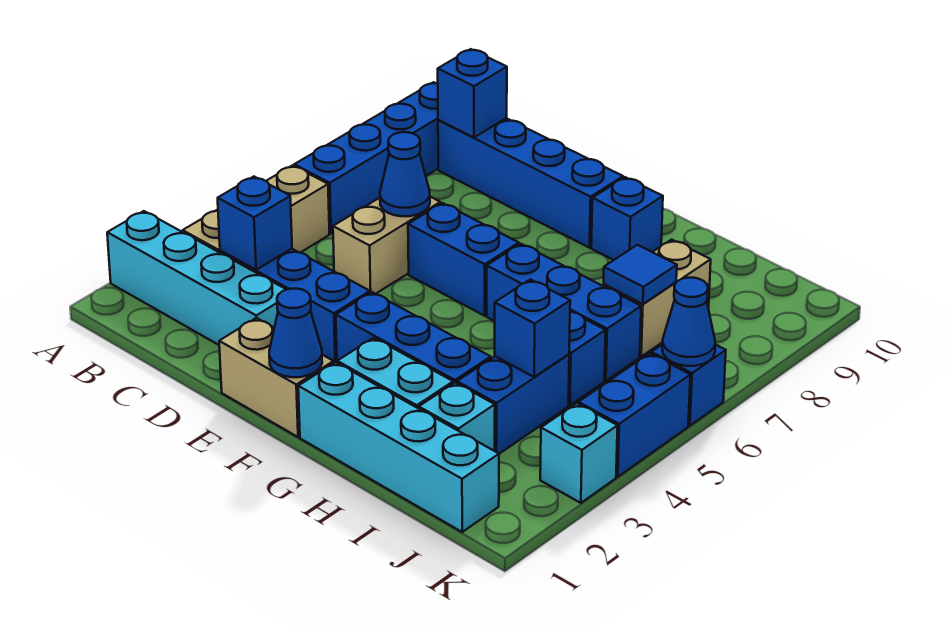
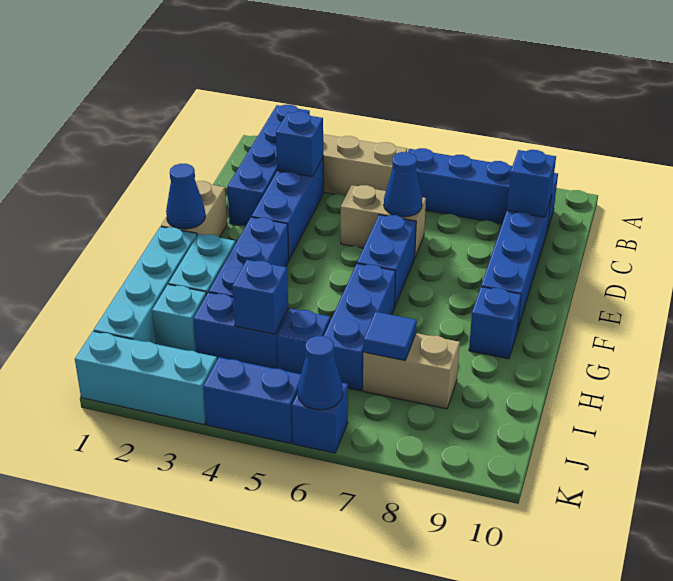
cyan 1x4 brick [107,211,286,345] -> blue 1x4 brick [227,105,310,226]
cyan 1x1 brick [540,403,618,503] -> cyan 1x3 brick [75,331,217,424]

